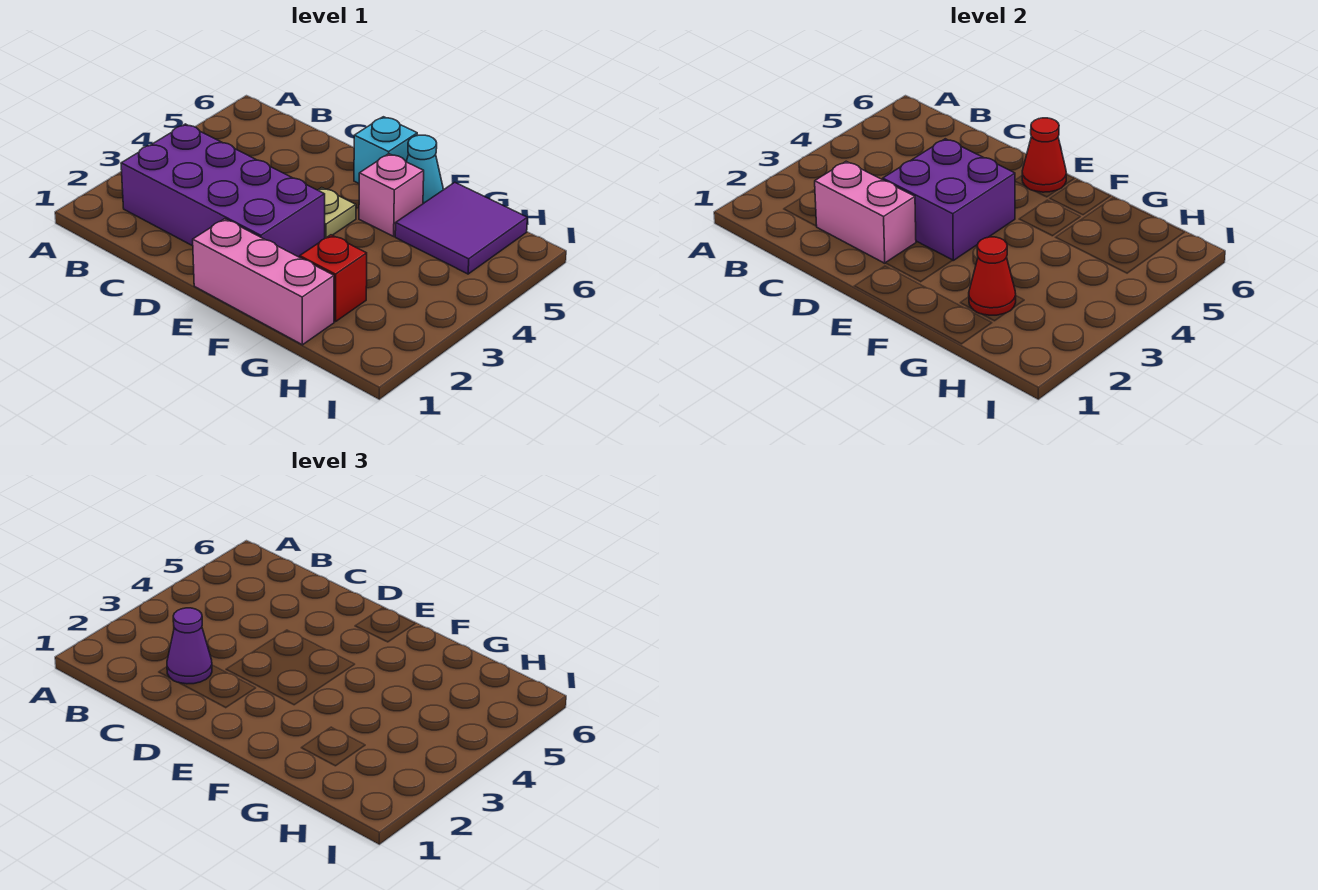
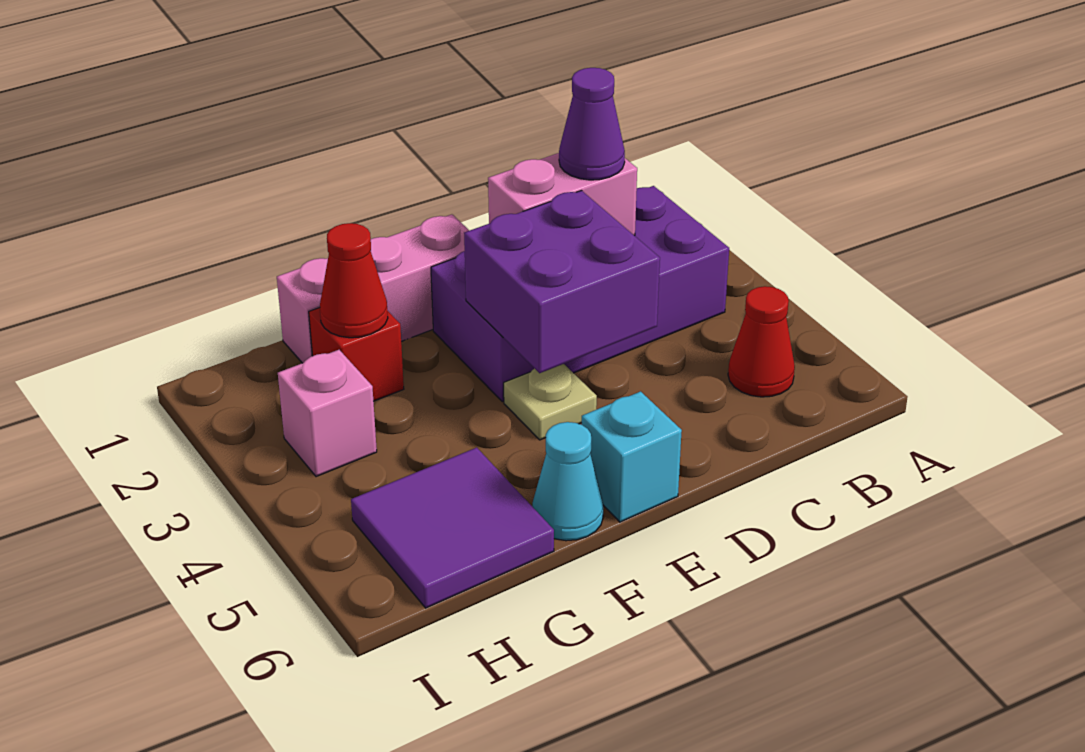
red 1x1 cone [1022,118,1066,192] -> red 1x1 cone moved to [728,286,795,397]
pink 1x1 brick [359,154,424,236] -> pink 1x1 brick moved to [278,350,377,477]

